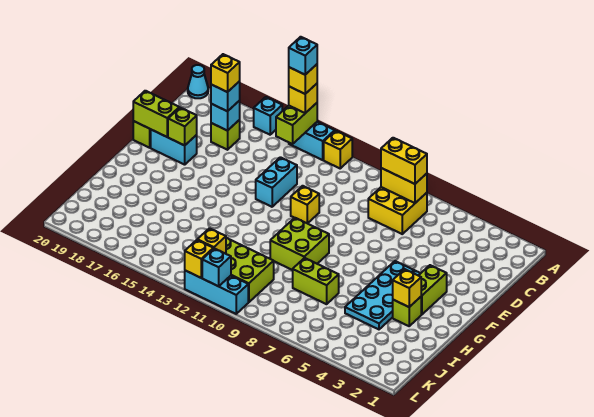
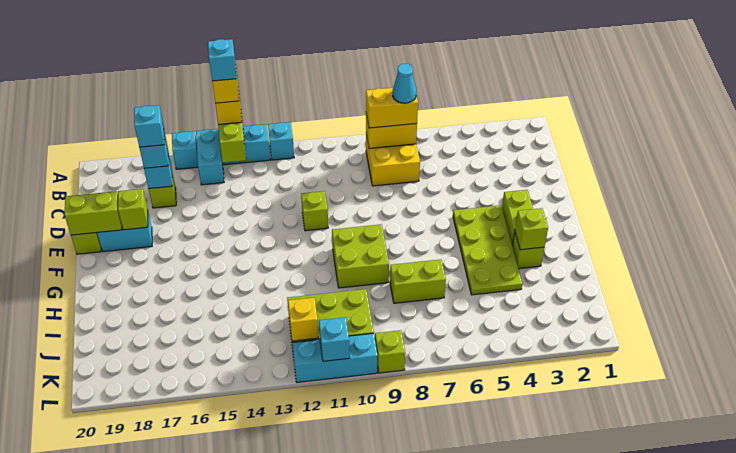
yellow 1x1 brick [324,131,352,168] -> cyan 1x1 brick [268,122,294,160]
cyan 1x1 cone [188,65,208,98] -> cyan 1x1 cone moved to [393,64,416,103]
yellow 1x1 brick [211,54,240,92] -> cyan 1x1 brick [134,105,164,147]
cyan 1x2 brick [256,157,297,207] -> cyan 1x2 brick moved to [196,129,224,185]
yellow 1x1 brick [291,186,319,223] -> lime 1x1 brick [301,191,328,231]
cyan 2x4 plate [345,261,420,329] -> lime 2x4 plate [453,205,522,295]
yellow 1x1 brick [393,269,421,307] -> lime 1x1 brick [515,208,548,250]
none -> lime 1x1 brick [375,330,405,373]
yellow 1x1 brick [185,240,213,278] -> none

